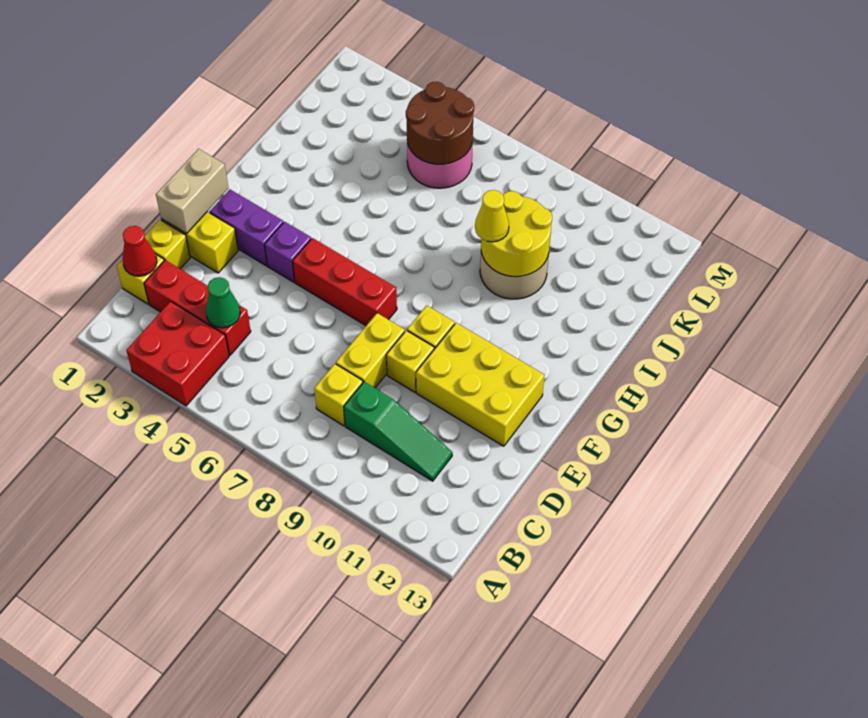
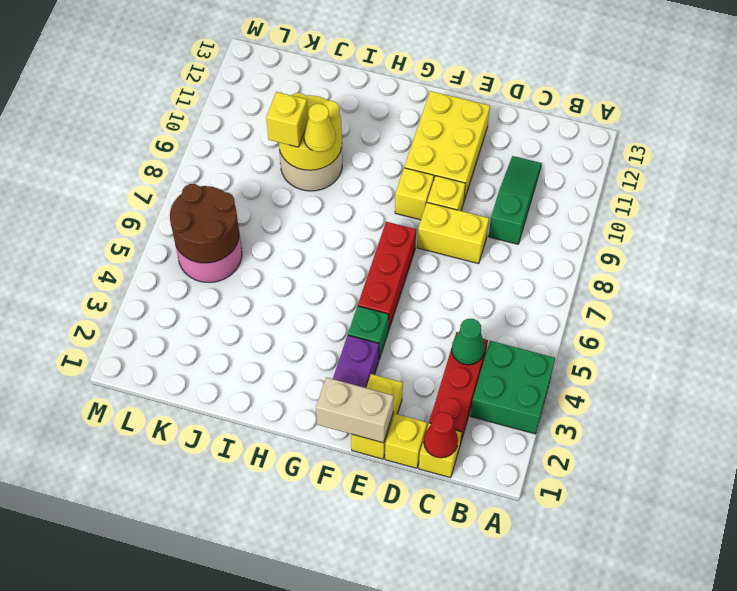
red 2x2 brick [126,301,229,406] -> green 2x2 brick [470,341,555,434]
yellow 1x1 brick [314,364,363,426] -> yellow 1x1 brick moved to [266,92,308,147]
purple 1x1 brick [265,222,311,282] -> green 1x1 brick [348,306,389,359]

